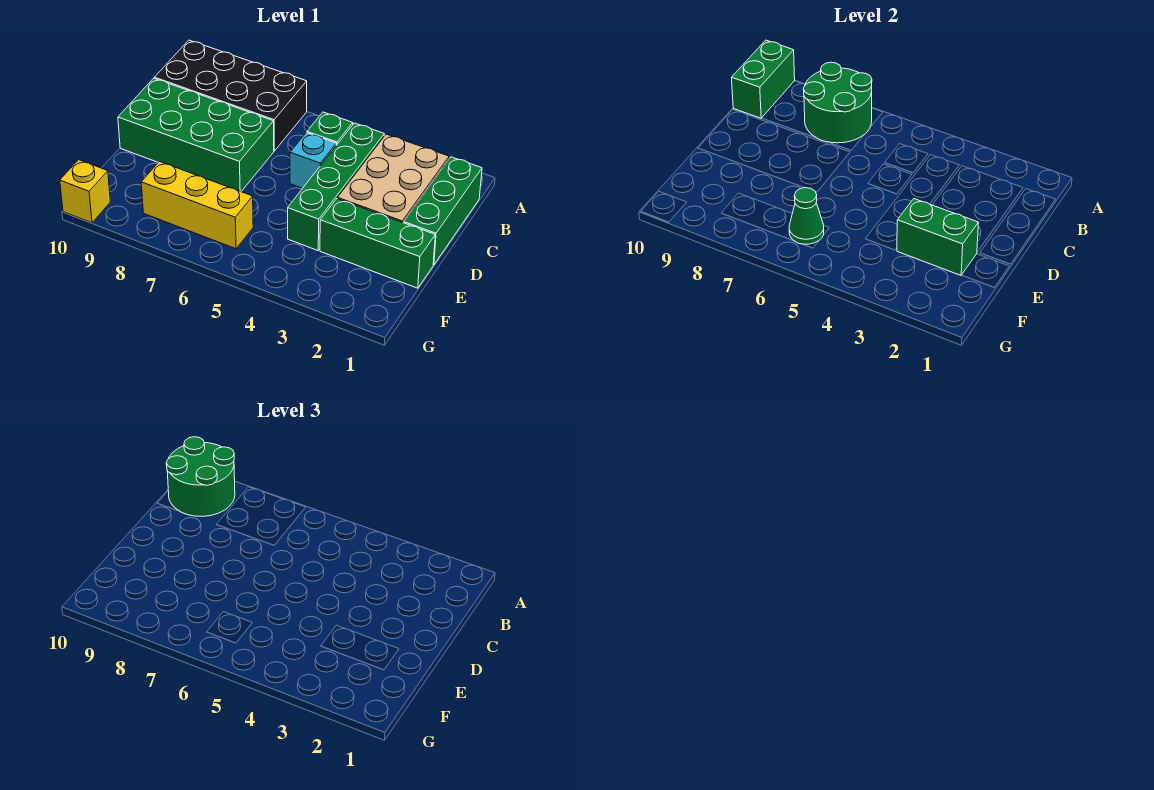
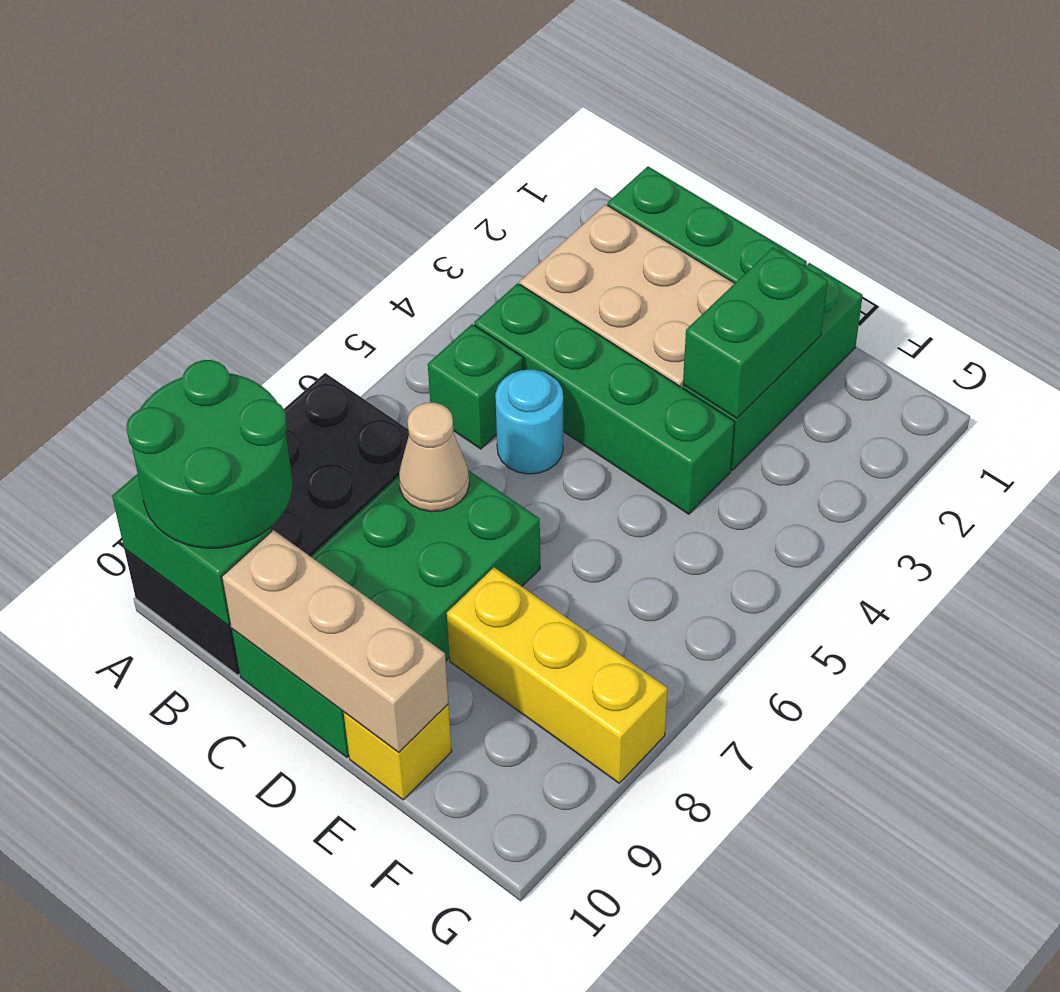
green 2x2 round brick [804,62,872,143] -> none
cyan 1x1 brick [290,133,336,188] -> cyan 1x1 round brick [495,369,563,474]
none -> tan 1x1 cone [399,403,469,512]
none -> tan 1x3 brick [222,530,448,753]
yellow 1x3 brick [141,162,253,249] -> yellow 1x3 brick turned to [447,567,668,783]
green 1x1 cone [789,188,824,244] -> none
yellow 1x1 brick [60,160,110,223] -> yellow 1x1 brick moved to [344,705,452,800]

